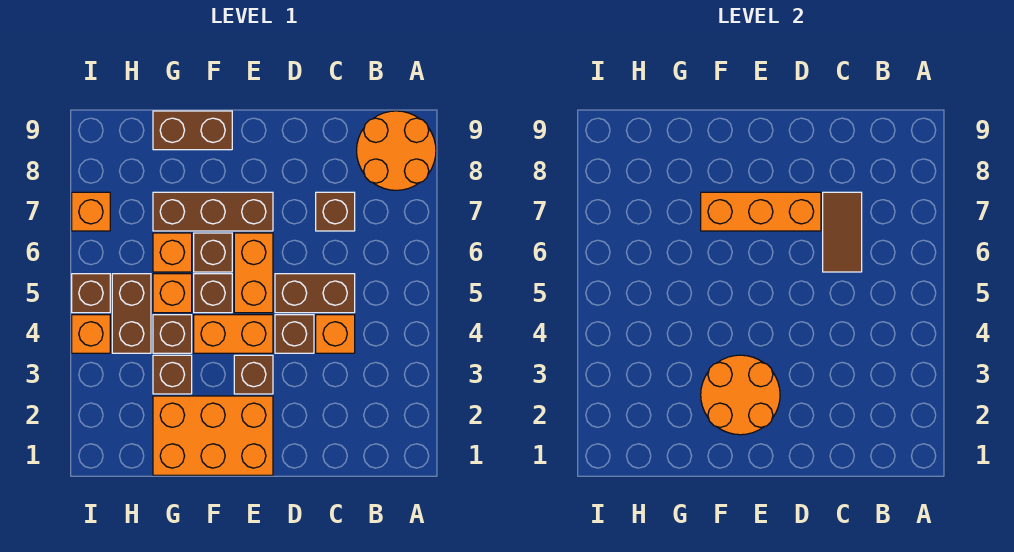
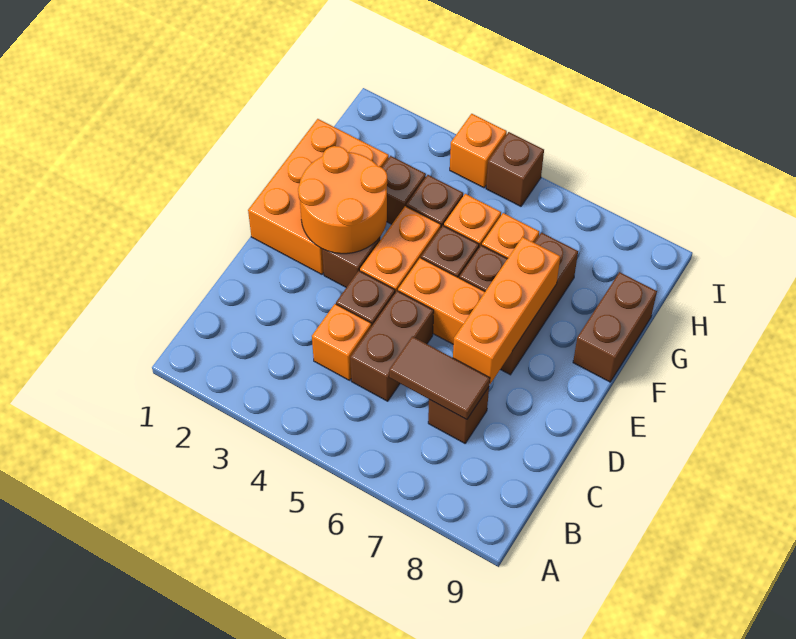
orange 2x2 round brick [357,111,436,190] -> none
brown 1x2 brick [112,274,151,353] -> none
orange 1x1 brick [72,192,110,231] -> none

